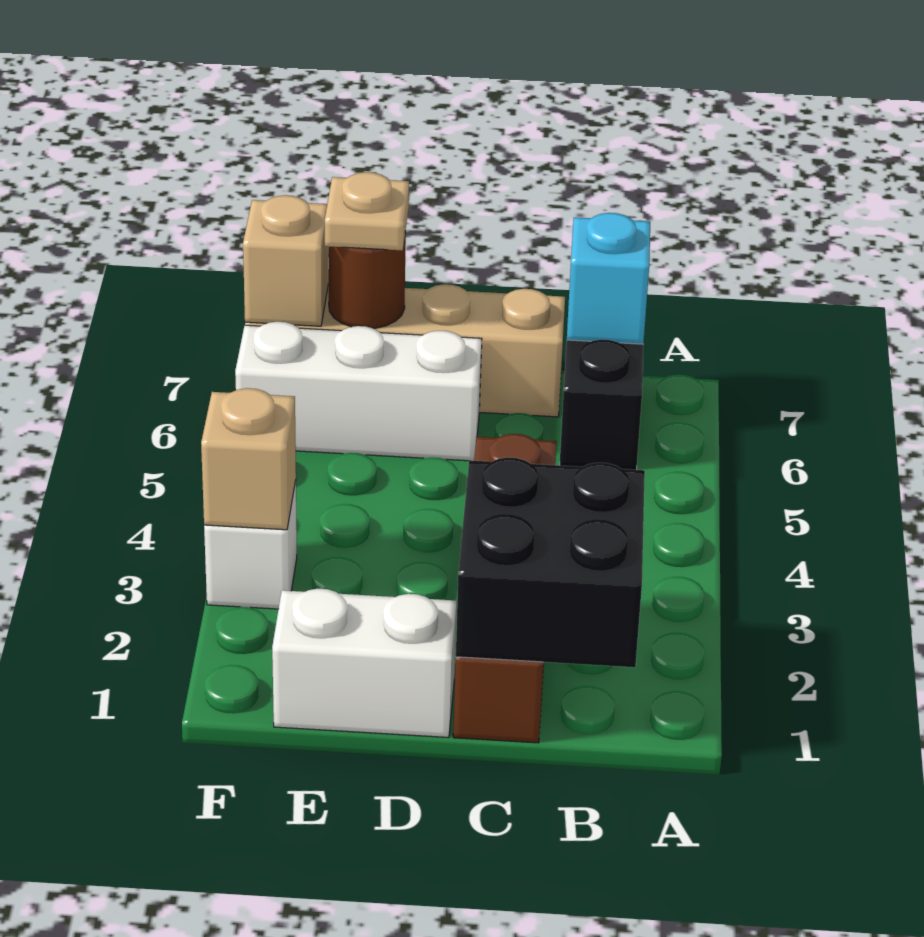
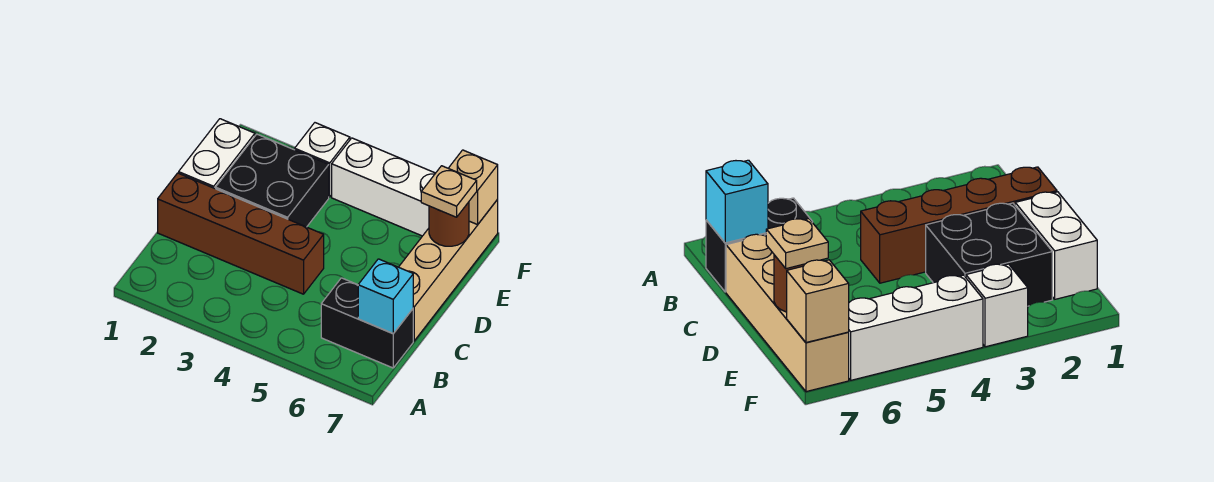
black 2x2 brick [456,457,645,667] -> black 2x2 brick moved to [216,134,329,227]
white 1x3 brick [235,322,482,461] -> white 1x3 brick turned to [332,138,435,236]
tan 1x1 brick [201,388,296,530] -> none

